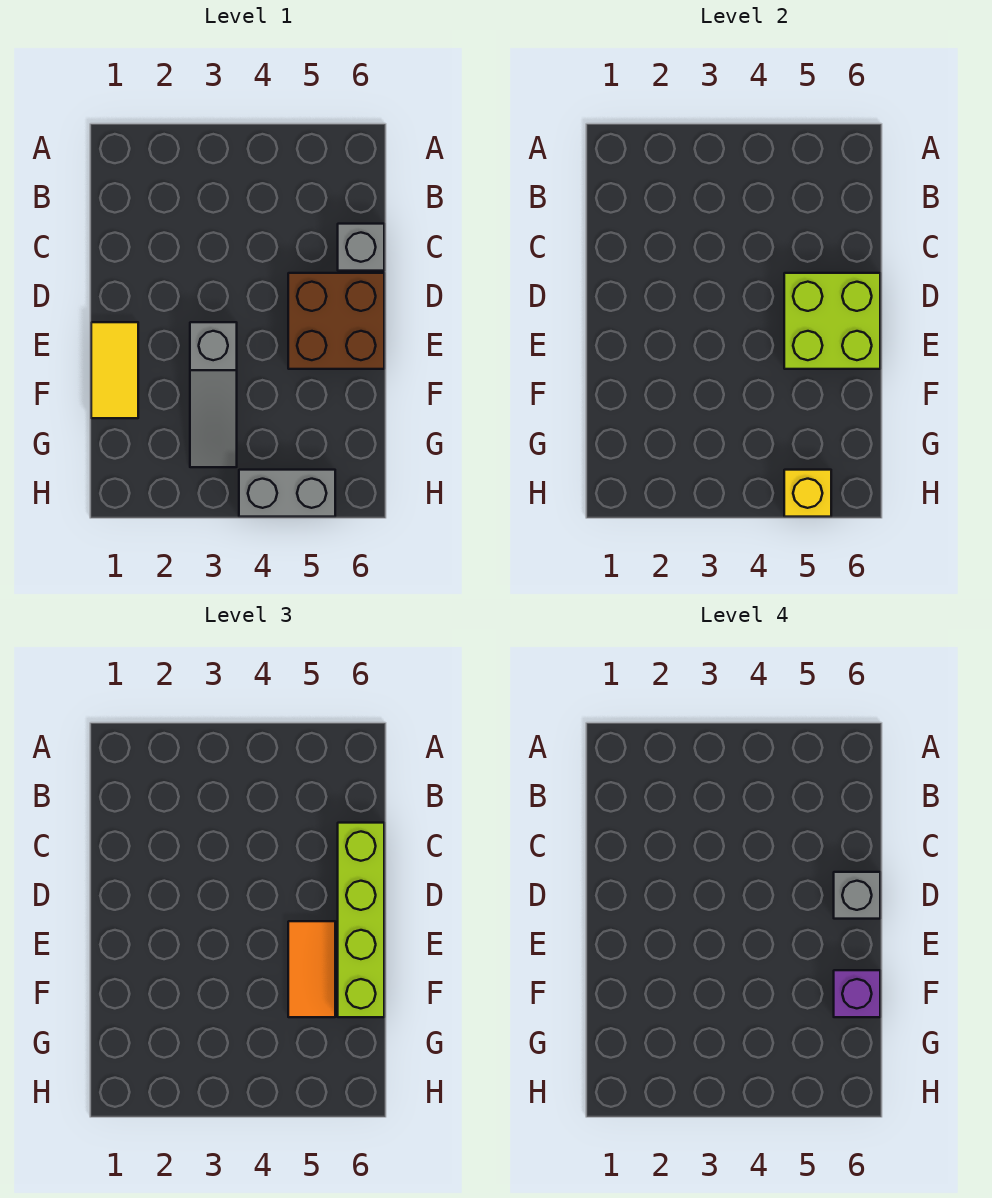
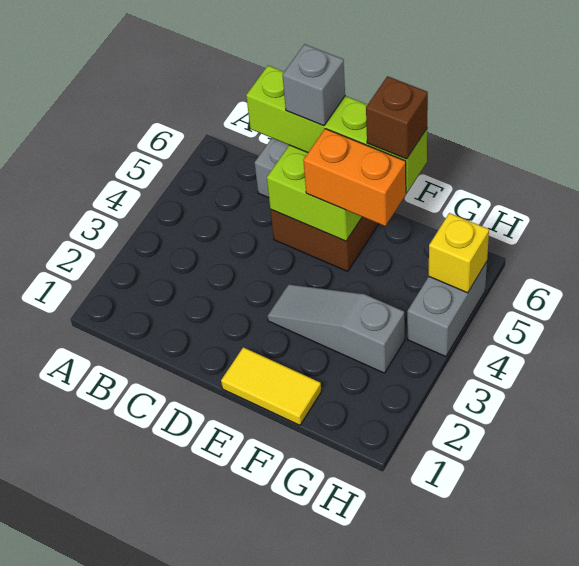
grey 1x3 slope [190,322,237,467] -> grey 1x3 slope turned to [268,284,405,373]
orange 1x2 tile [288,921,335,1017] -> orange 1x2 brick [303,129,406,226]
purple 1x1 brick [834,970,880,1017] -> brown 1x1 brick [366,76,428,159]

